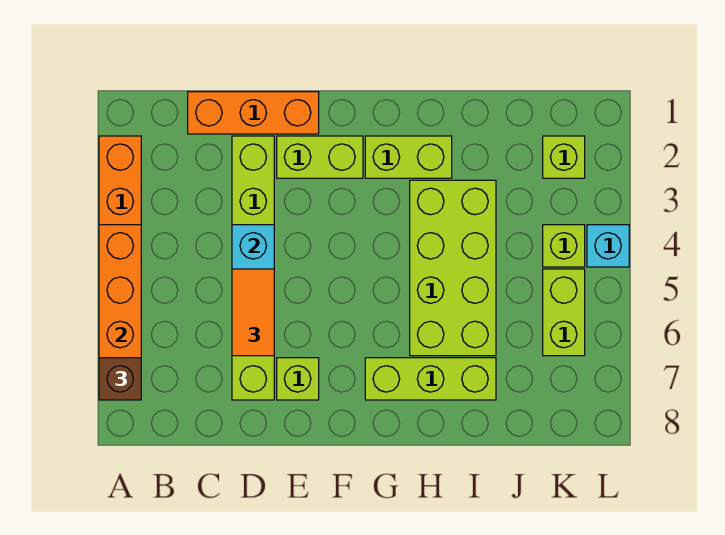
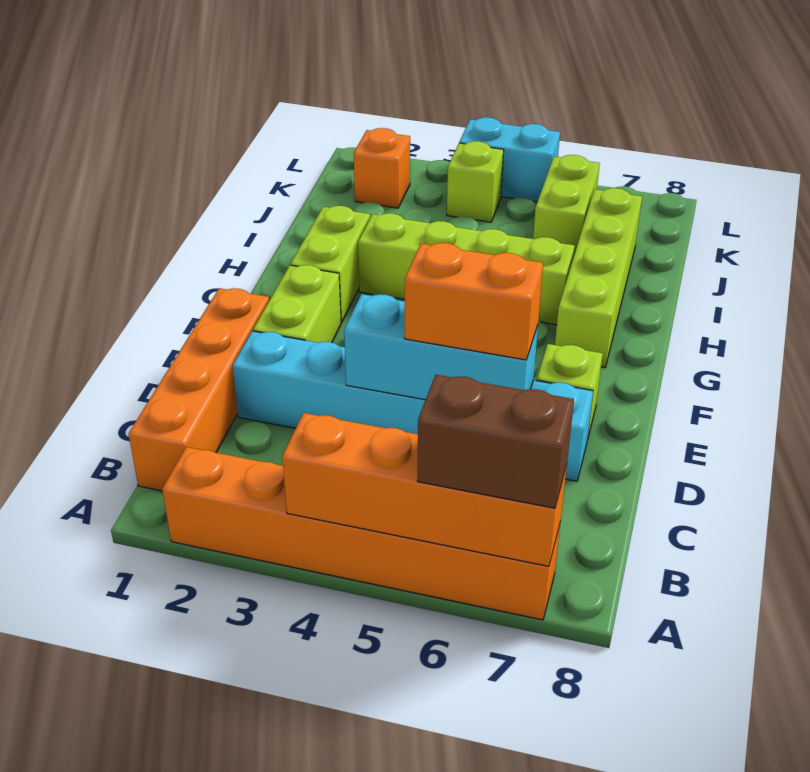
brown 1x1 brick [99,358,141,400] -> brown 1x2 brick [417,375,574,508]
orange 1x3 brick [188,92,319,134] -> orange 1x4 brick [129,288,269,491]
lime 1x6 brick [232,136,274,400] -> cyan 1x6 brick [233,331,593,481]
orange 1x2 tile [232,269,274,356] -> orange 1x2 brick [405,243,543,360]
lime 1x3 brick [365,358,496,400] -> lime 1x4 brick [555,188,642,368]
lime 2x4 brick [410,180,496,356] -> lime 1x4 brick [358,213,575,325]
lime 1x1 brick [543,136,585,178] -> orange 1x1 brick [354,128,410,208]
lime 1x2 brick [543,269,585,356] -> lime 1x2 brick turned to [533,155,600,258]
cyan 1x1 brick [587,225,629,267] -> cyan 1x2 brick [459,117,560,202]

